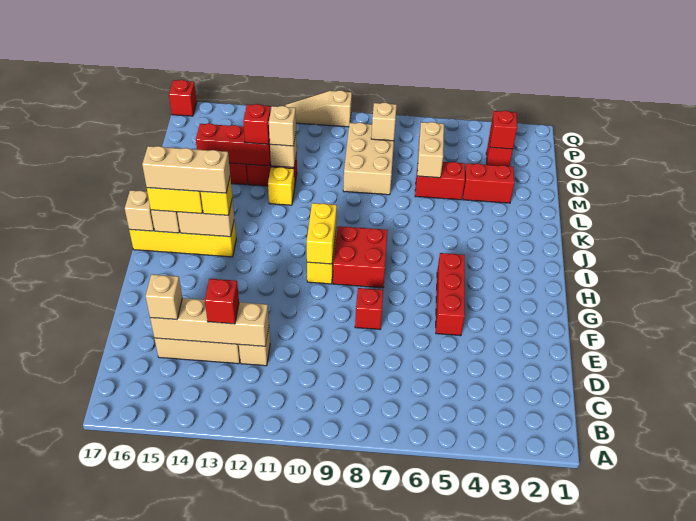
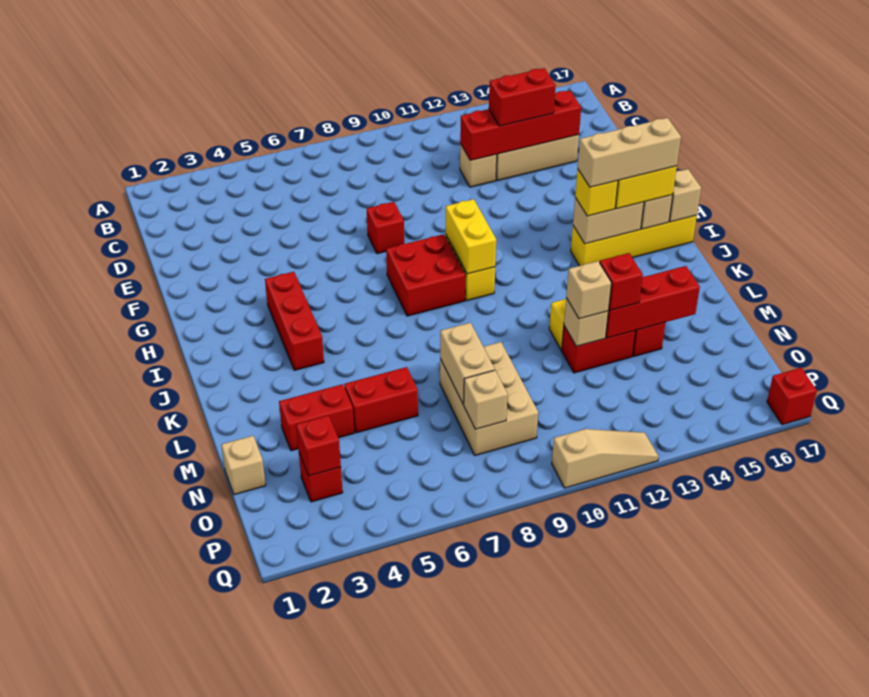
tan 1x4 brick [150,298,269,346] -> red 1x4 brick [460,90,581,160]
red 1x1 brick [205,279,239,324] -> red 1x2 brick [489,68,556,126]
tan 1x1 brick [146,274,182,320] -> tan 1x1 brick moved to [221,436,266,495]
red 1x3 brick [436,253,465,336] -> red 1x3 brick moved to [265,272,324,370]
tan 1x2 brick [417,122,444,178] -> tan 1x2 brick moved to [440,323,495,404]

